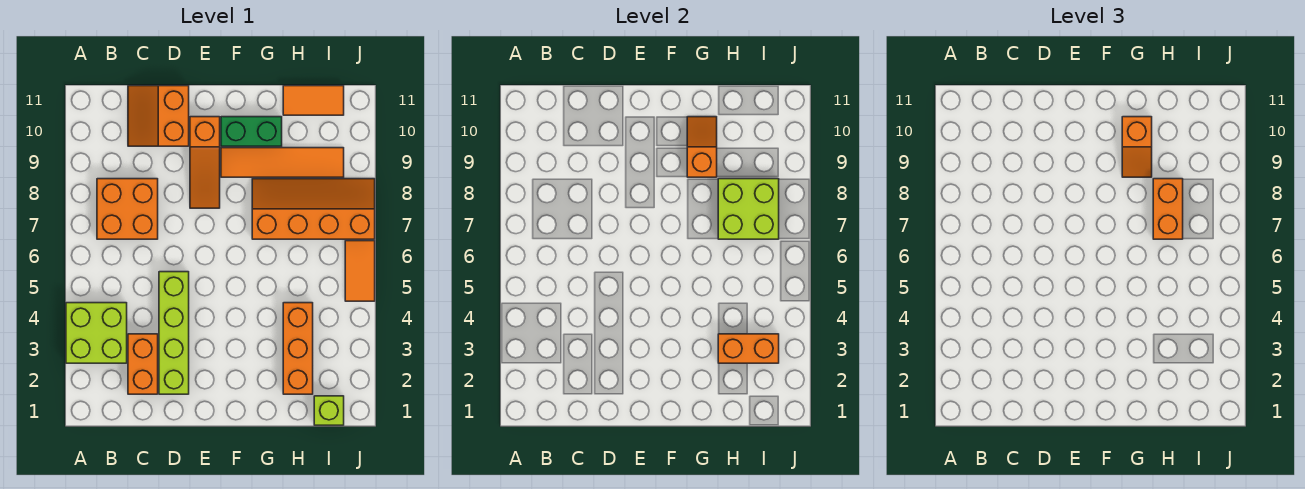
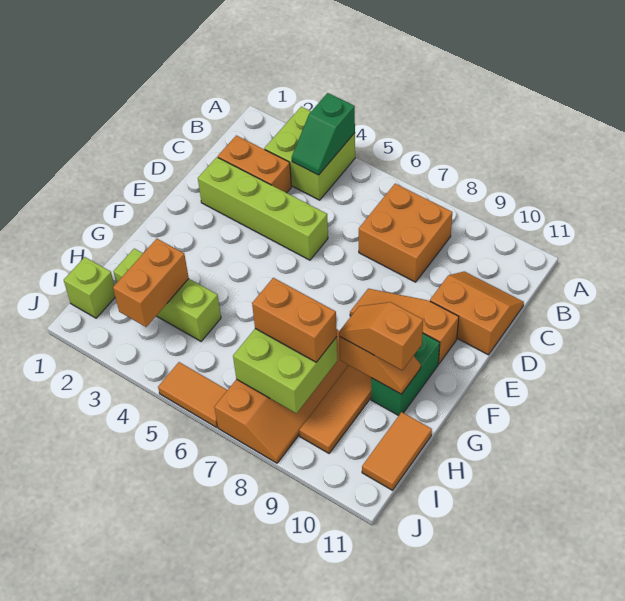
none -> green 1x2 slope [292,93,355,175]
orange 1x3 brick [283,303,313,394] -> lime 1x3 brick [113,249,221,341]

